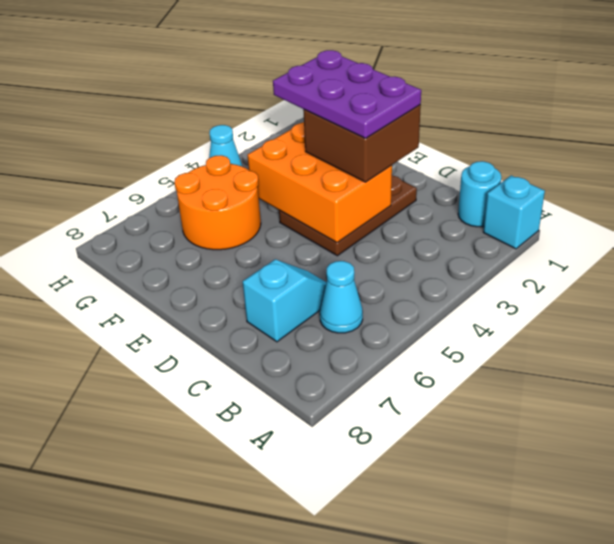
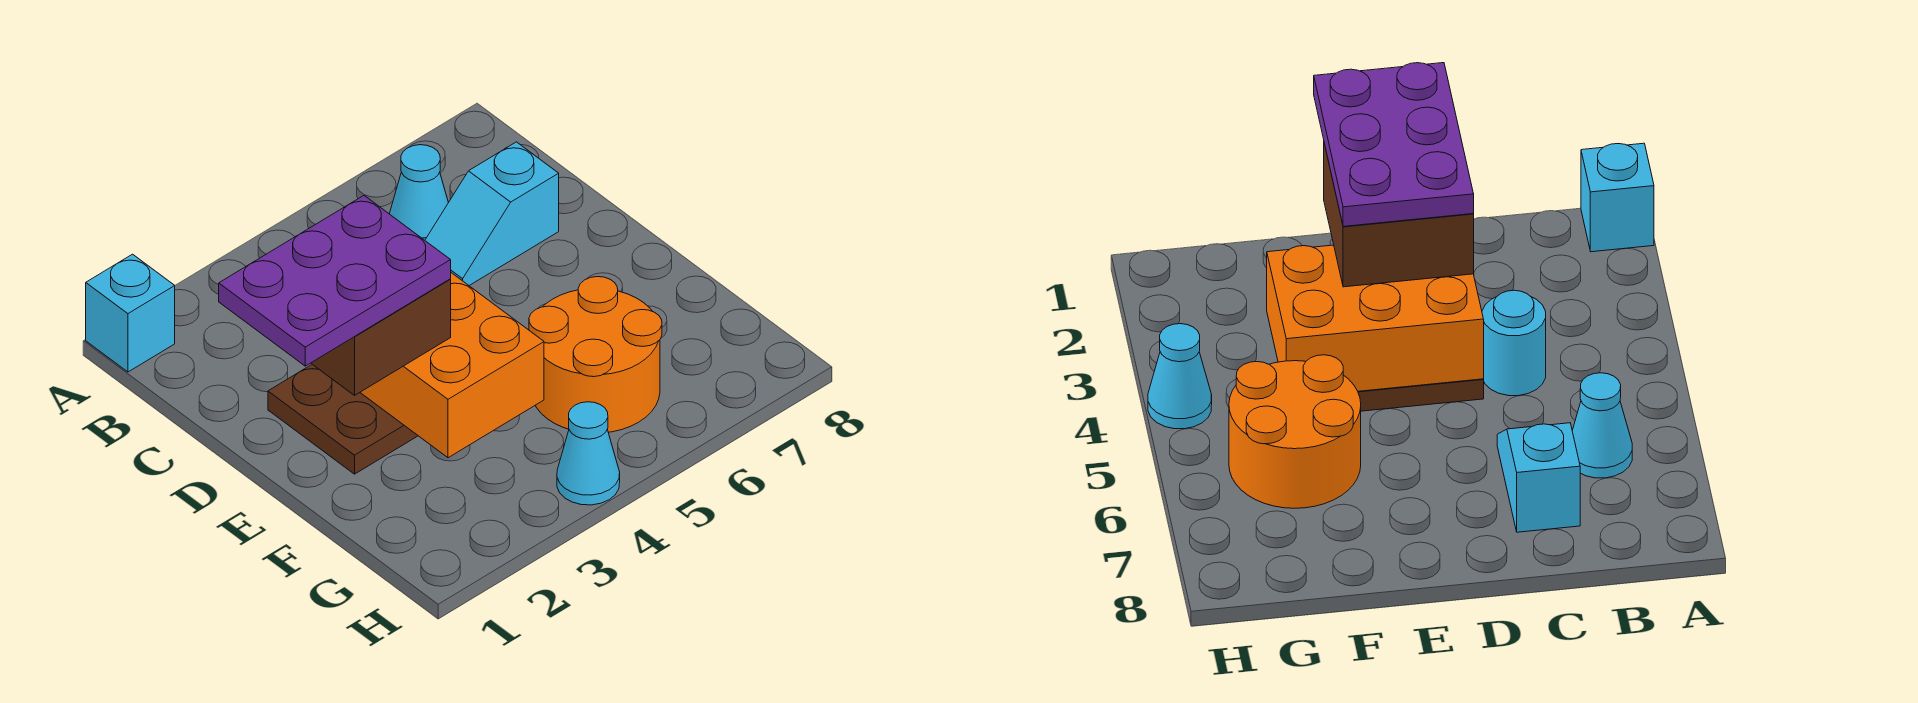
cyan 1x1 round brick [458,161,501,227] -> cyan 1x1 round brick moved to [1482,290,1546,396]
purple 2x3 plate [273,50,421,138] -> purple 2x3 plate turned to [219,196,451,366]

